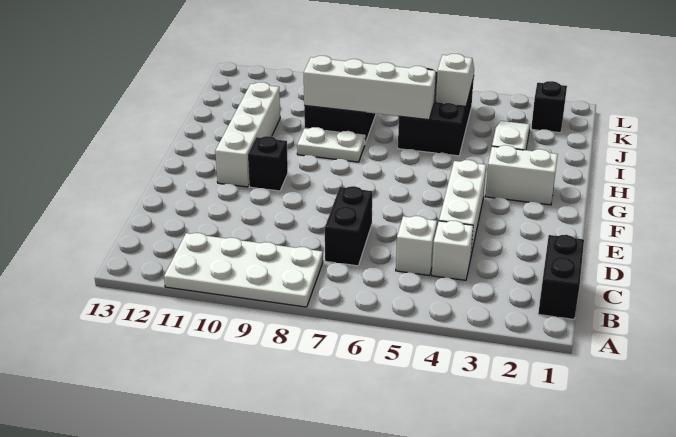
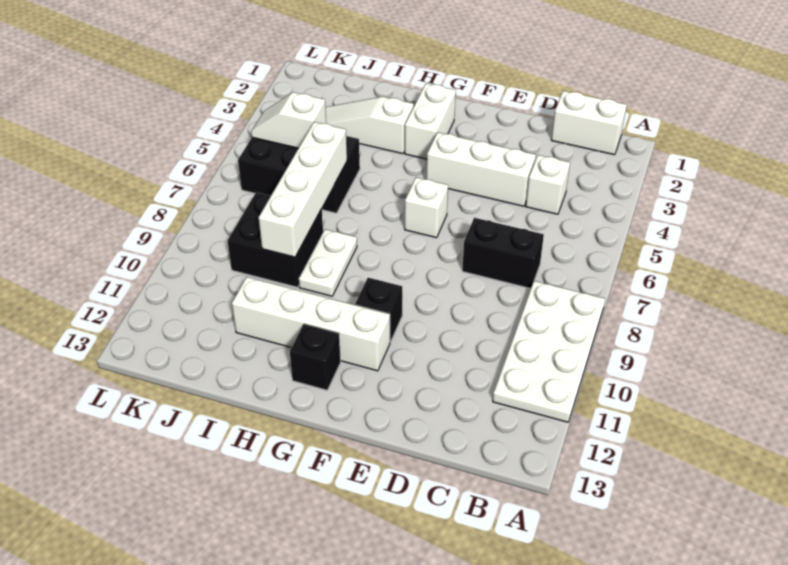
black 1x2 brick [538,235,584,319] -> white 1x2 brick [551,91,627,155]
white 1x1 brick [396,216,437,276] -> white 1x1 brick moved to [405,177,448,238]
black 1x1 brick [531,81,567,133] -> black 1x1 brick moved to [290,324,341,390]

